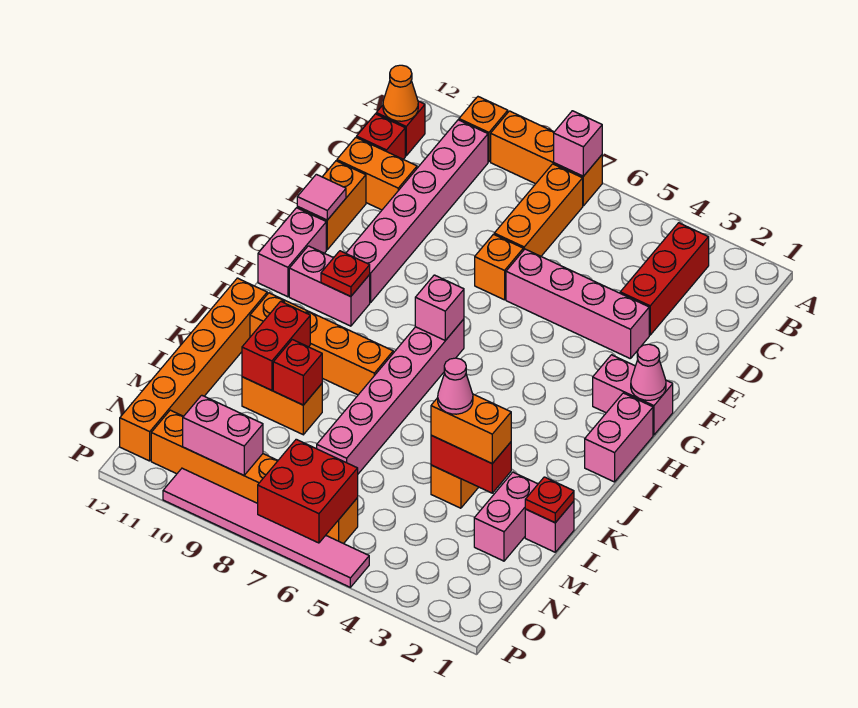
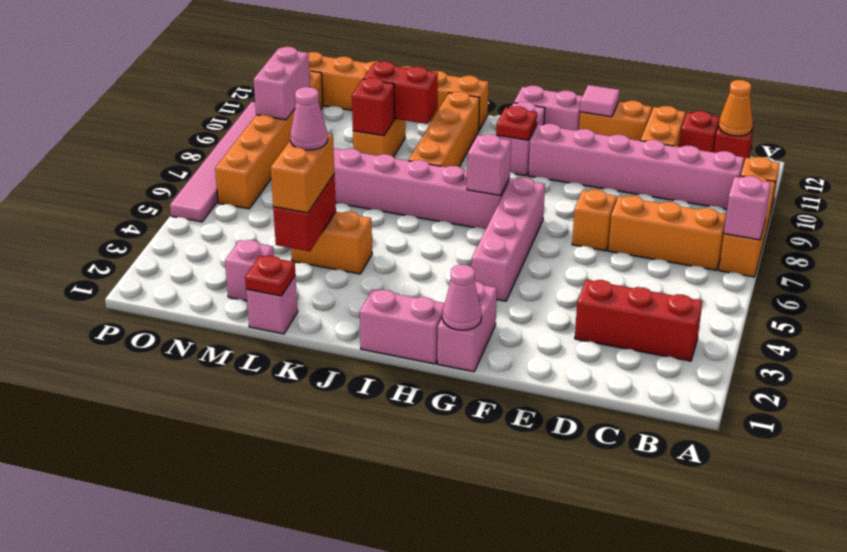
pink 1x4 brick [506,249,649,359] -> pink 1x4 brick moved to [472,178,545,301]
pink 1x2 brick [474,472,538,561] -> pink 1x1 brick [225,240,274,301]
red 2x2 brick [258,439,358,543] -> none

